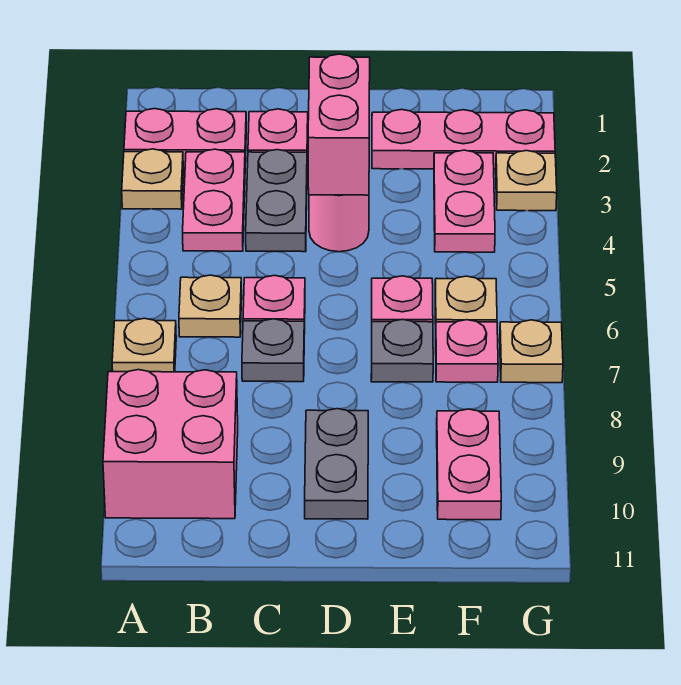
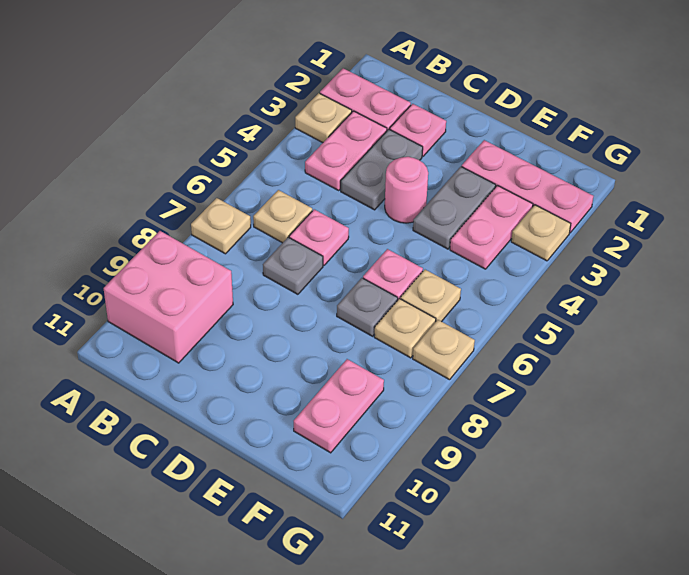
pink 1x2 brick [308,54,370,195] -> none
grey 1x2 plate [305,409,368,519] -> grey 1x2 plate moved to [413,167,496,249]
pink 1x1 plate [436,320,498,382] -> tan 1x1 plate [374,299,436,358]

